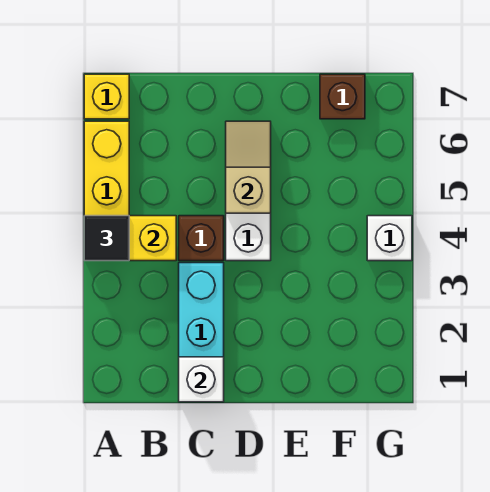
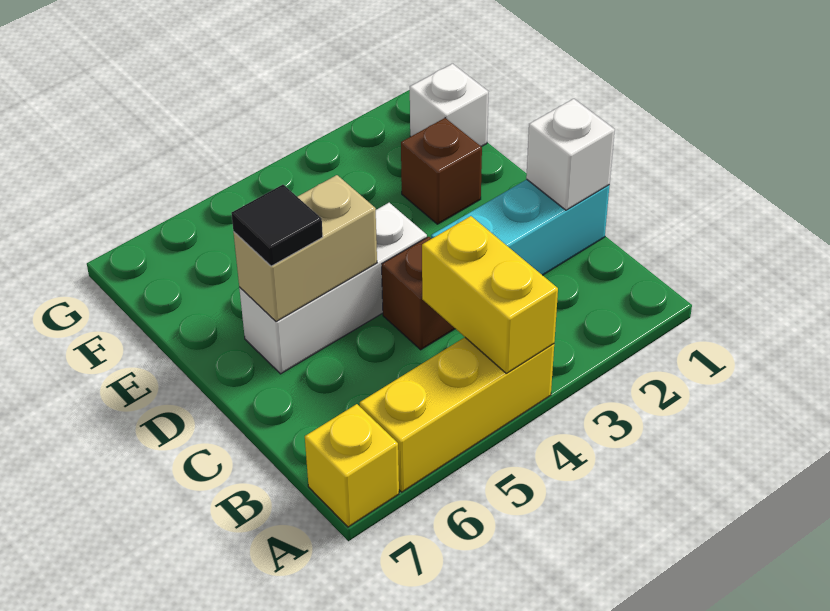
black 1x1 tile [84,216,129,261] -> black 1x1 tile moved to [231,185,323,266]
tan 1x2 slope [226,121,271,213] -> tan 1x2 brick [234,175,377,322]
brown 1x1 brick [320,74,365,119] -> brown 1x1 brick moved to [401,118,482,224]
white 1x1 brick [367,216,412,261] -> white 1x1 brick moved to [410,64,488,147]

